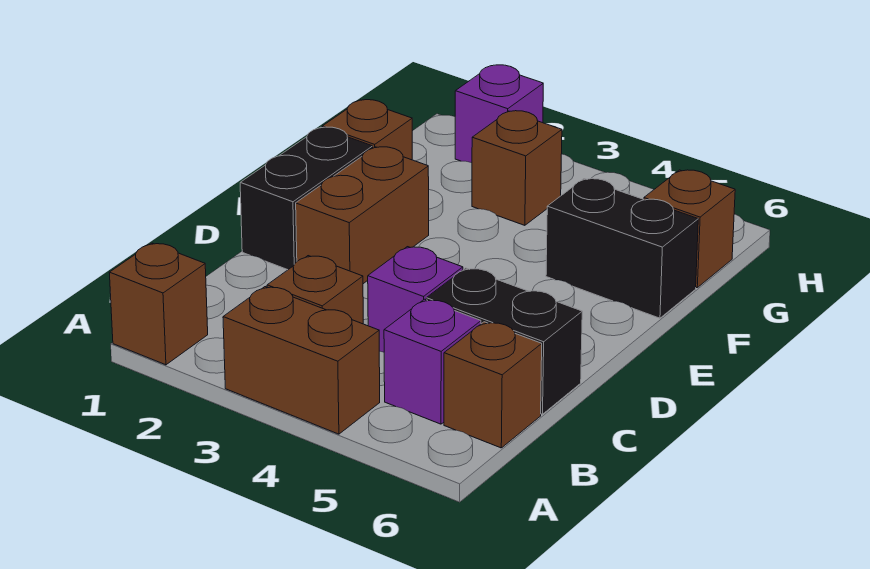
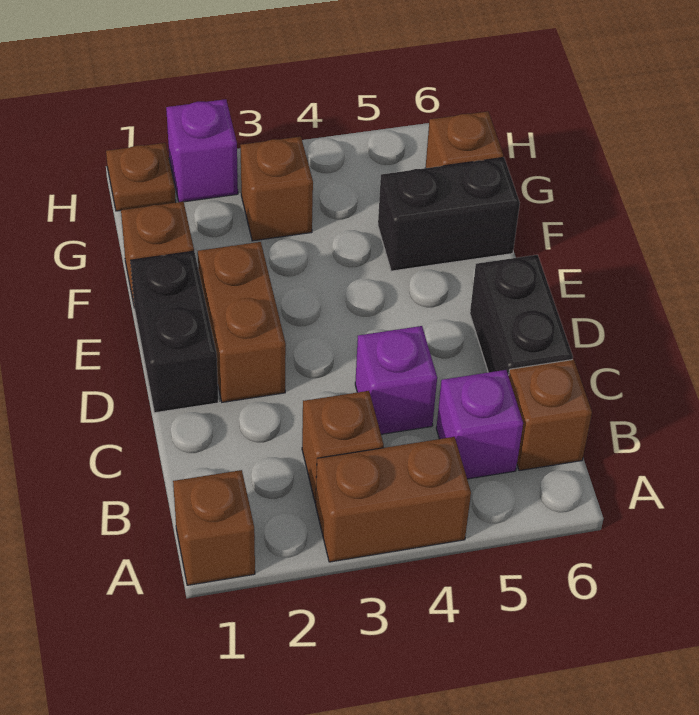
black 1x2 brick [426,268,582,414] -> black 1x2 brick turned to [470,255,573,376]
none -> brown 1x1 plate [106,143,176,211]

